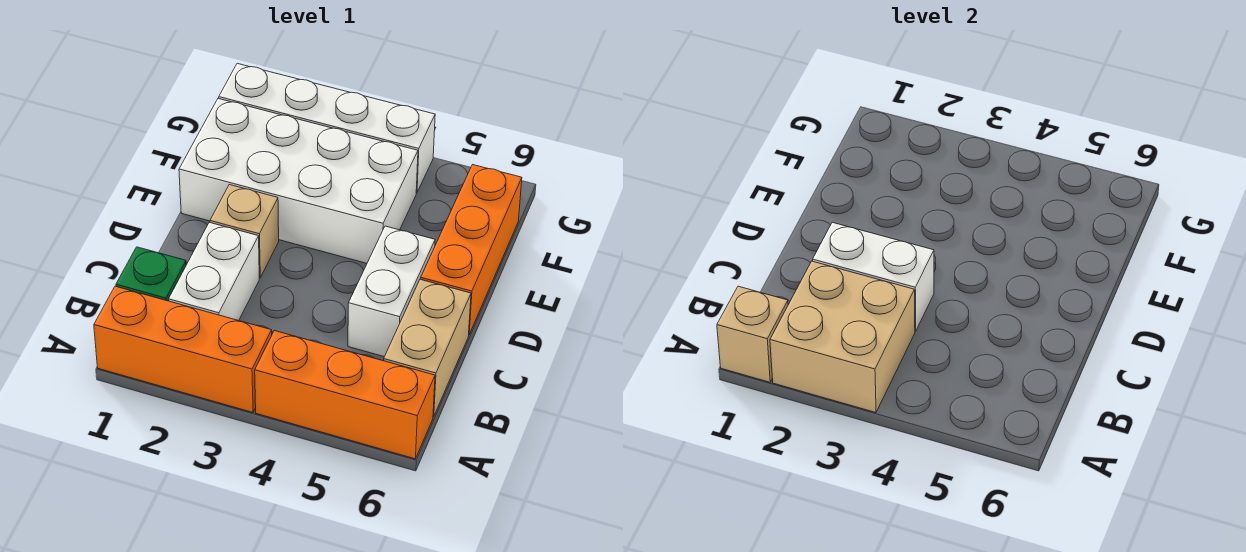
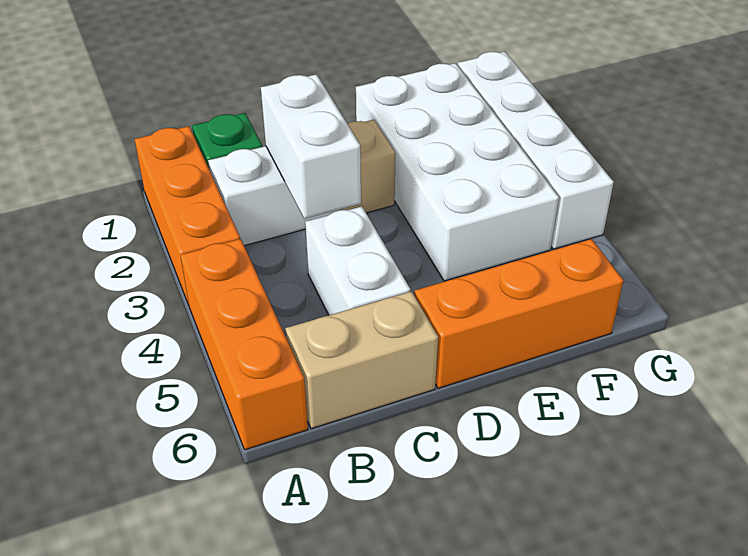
tan 1x1 brick [717,286,788,382] -> none
tan 2x2 brick [770,261,915,413] -> none
white 1x2 brick [348,226,435,357] -> white 1x2 brick turned to [305,206,410,315]

